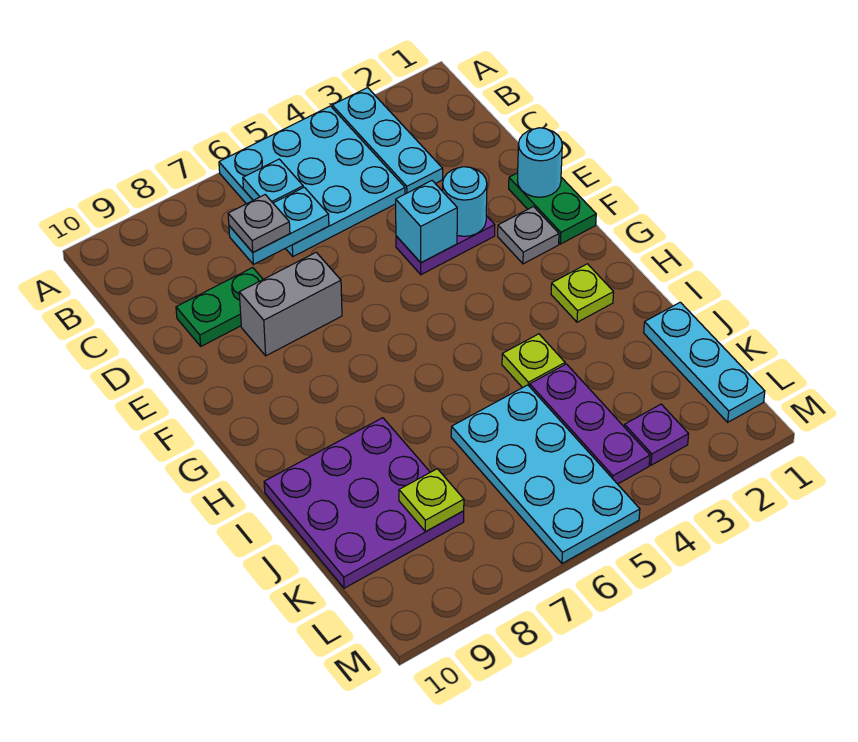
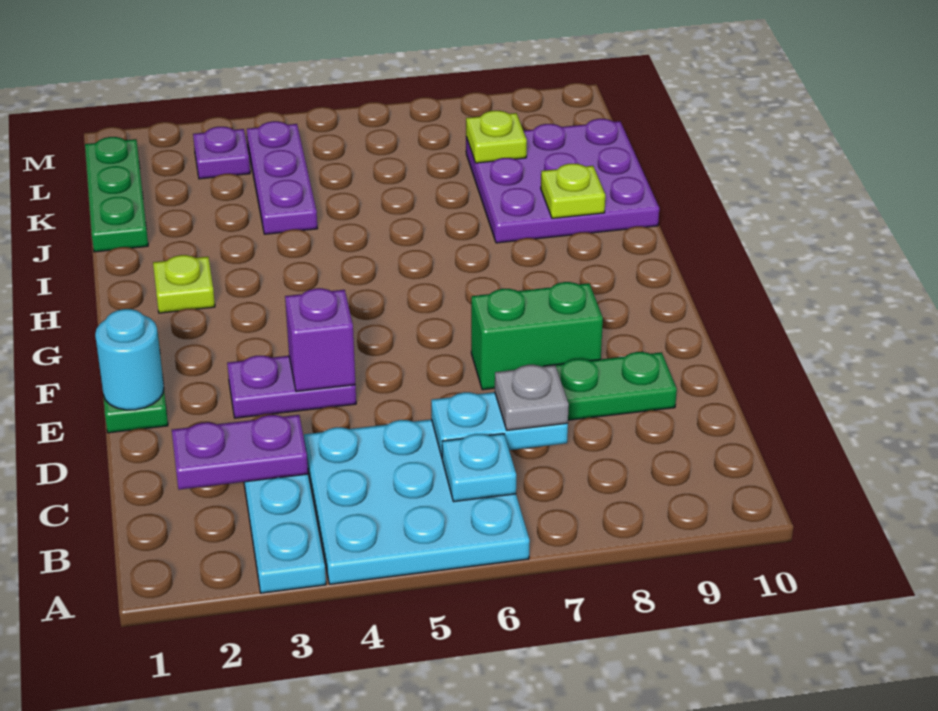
none -> purple 1x2 plate [172,415,308,490]
cyan 1x1 round brick [443,167,487,236] -> none
cyan 1x1 brick [396,181,457,263] -> purple 1x1 brick [285,288,355,392]
grey 1x2 brick [239,252,342,356] -> green 1x2 brick [471,282,603,390]
grey 1x1 plate [498,207,559,264] -> none
lime 1x1 plate [502,334,565,388] -> lime 1x1 plate moved to [541,164,605,218]
cyan 1x3 plate [644,302,765,422] -> green 1x3 plate [85,137,148,252]
cyan 2x4 plate [451,385,640,563] -> none

